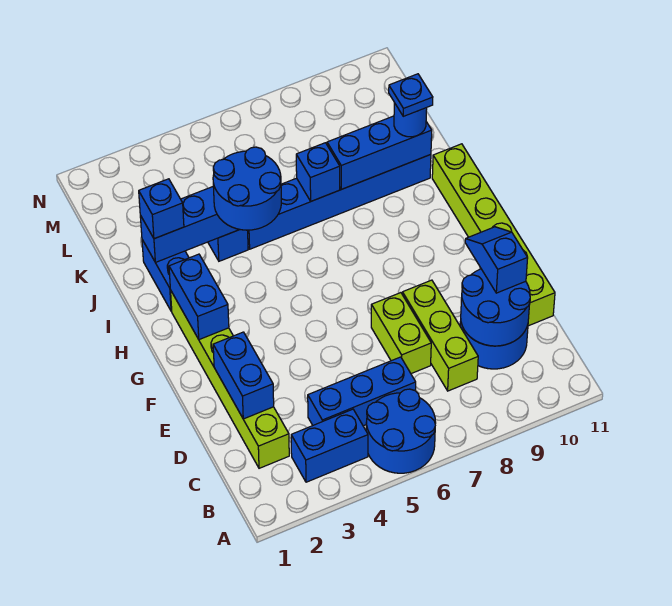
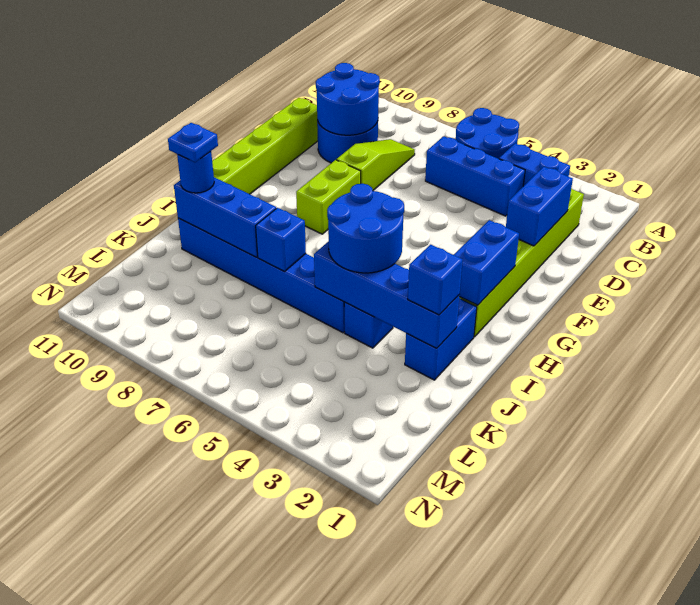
lime 1x3 brick [402,280,478,391] -> lime 1x3 slope [336,139,415,190]
lime 1x2 brick [371,293,431,374] -> lime 1x2 brick moved to [296,160,361,234]
blue 1x2 slope [465,227,528,293] -> none

